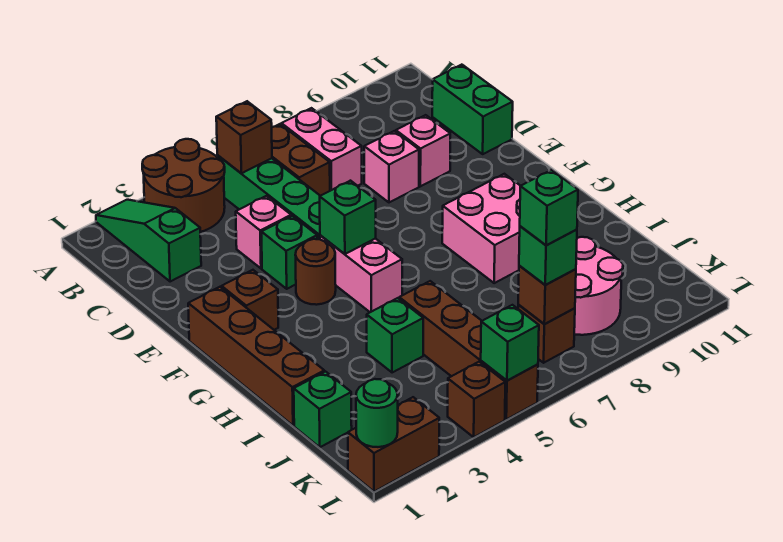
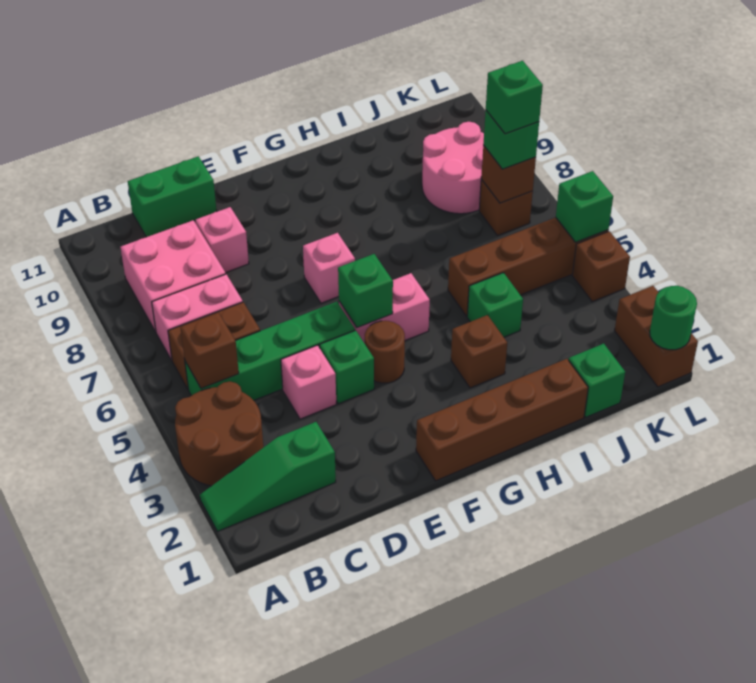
pink 1x1 brick [364,131,419,202] -> pink 1x1 brick moved to [303,233,355,303]
brown 1x1 brick [222,270,278,330] -> brown 1x1 brick moved to [451,315,507,388]
pink 2x2 brick [442,174,520,283] -> pink 2x2 brick moved to [121,220,226,332]

